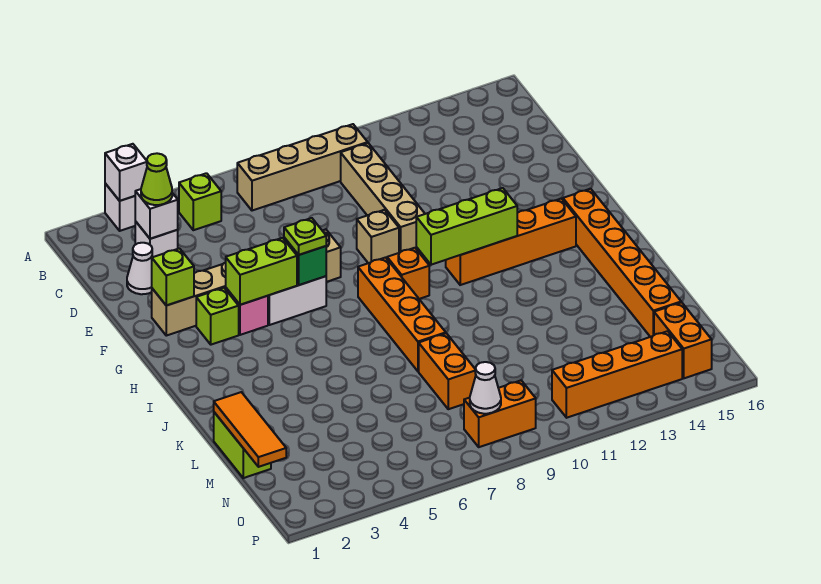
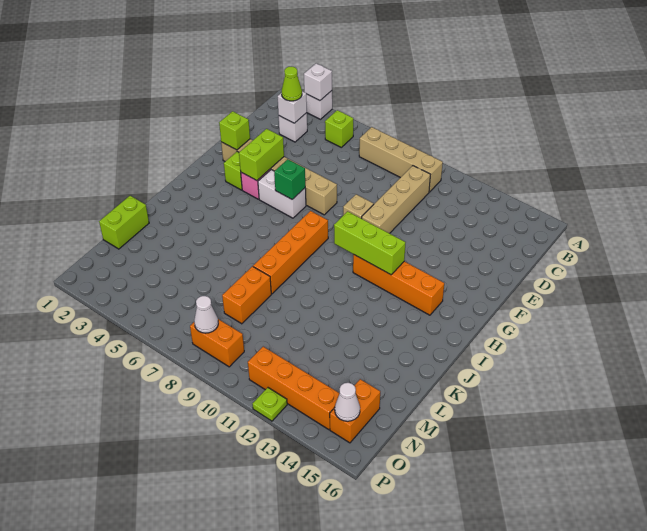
white 1x1 cone [127,243,152,294] -> white 1x1 cone moved to [335,383,360,421]
lime 1x2 brick [226,238,297,305] -> lime 1x2 brick turned to [239,129,284,181]
lime 1x1 plate [284,218,326,255] -> lime 1x1 plate moved to [253,388,287,421]
orange 1x1 brick [387,248,429,299] -> none
orange 1x6 brick [563,189,681,337] -> none
orange 1x3 tile [214,392,286,467] -> none

